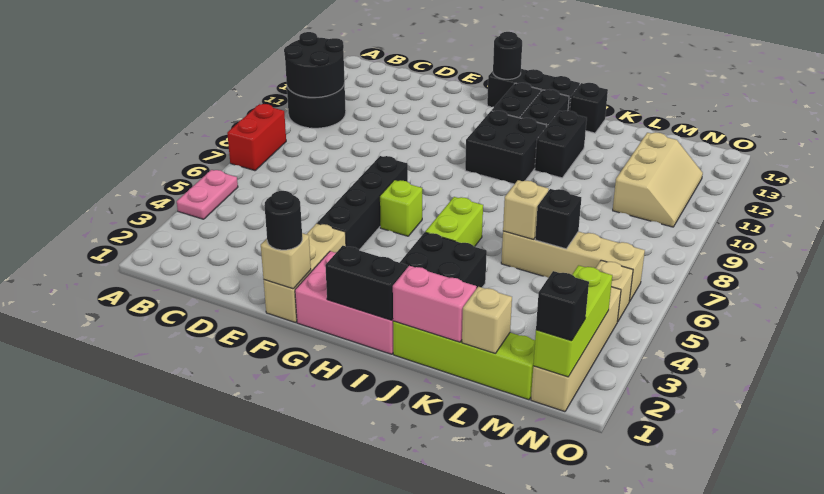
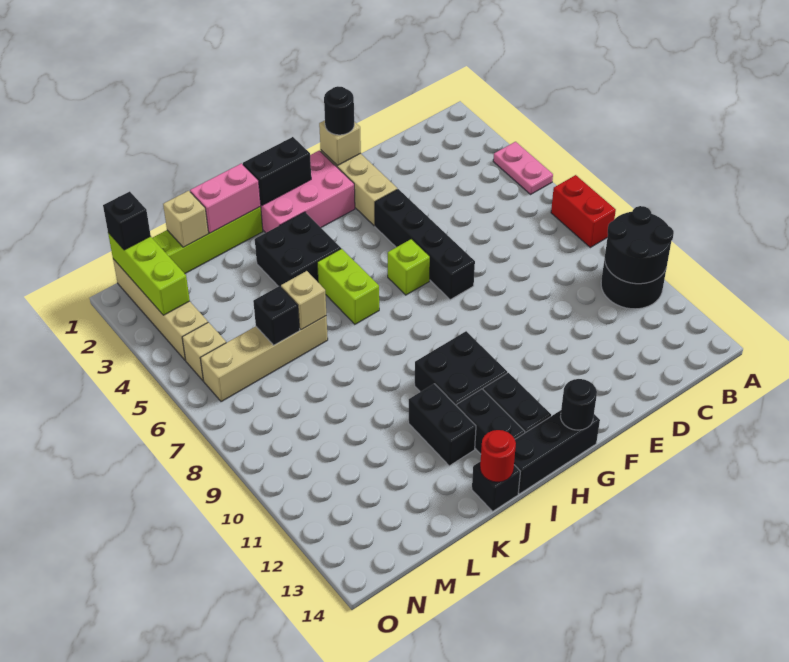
none -> red 1x1 round brick [480,430,516,482]
tan 2x3 slope [613,132,703,227] -> none

